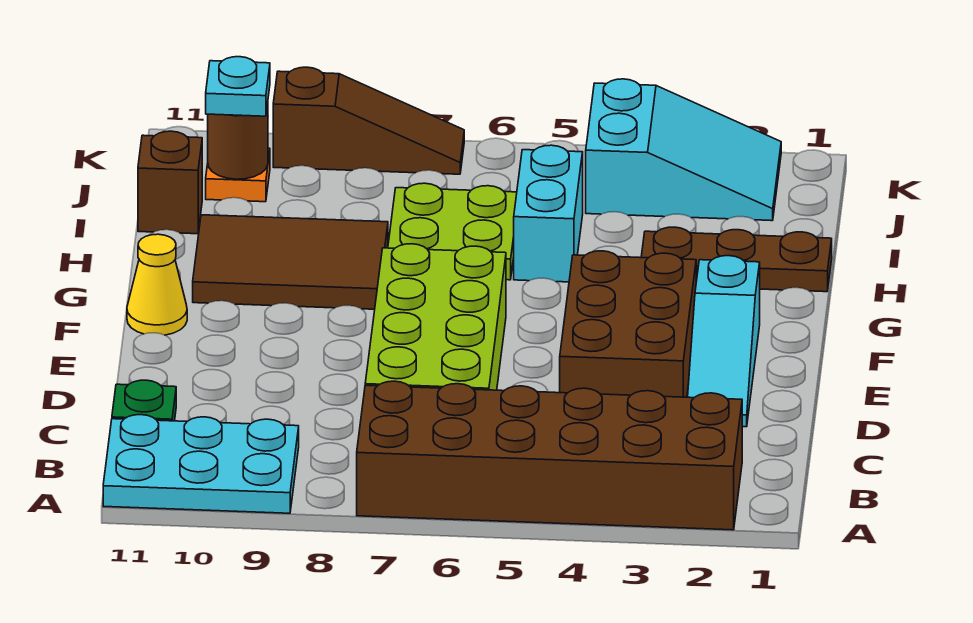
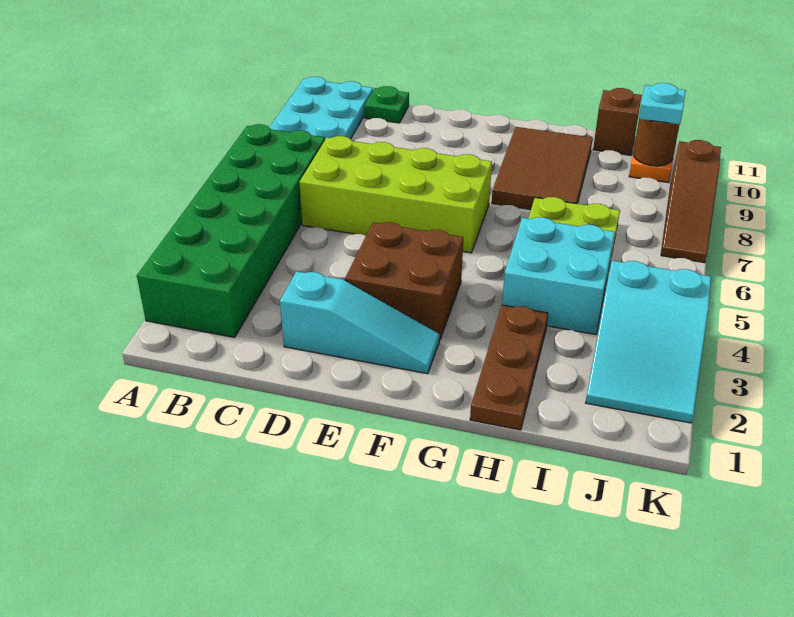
brown 2x6 brick [357,381,742,530] -> green 2x6 brick [137,124,325,337]
cyan 1x3 slope [688,256,760,427] -> cyan 1x3 slope turned to [280,271,440,374]
brown 2x3 brick [560,251,696,397] -> brown 2x2 brick [345,222,463,339]
yellow 1x1 cone [127,234,187,335] -> none
cyan 1x2 brick [514,145,583,282] -> cyan 2x2 brick [502,217,615,334]

